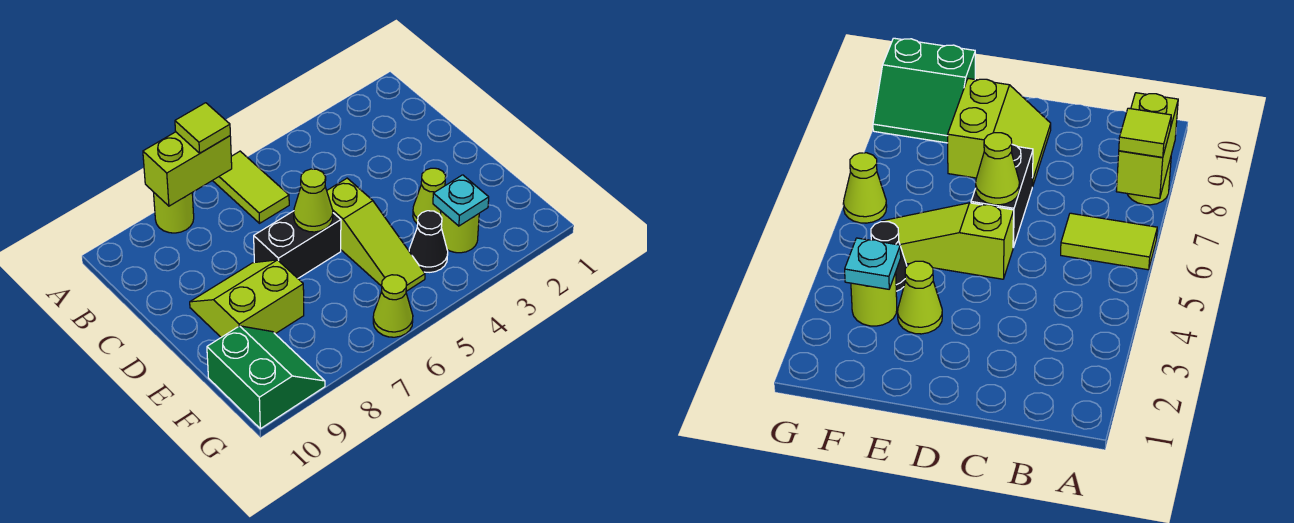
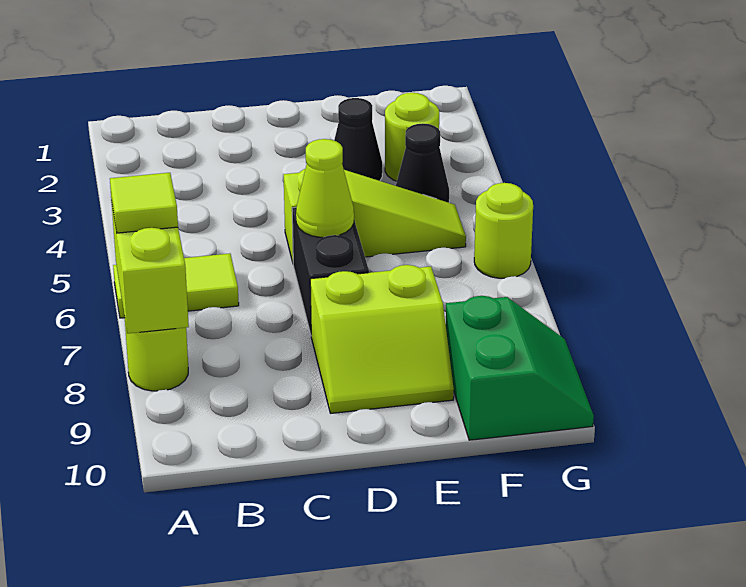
lime 2x2 slope [190,260,304,337] -> lime 2x2 slope turned to [310,265,454,413]
lime 1x1 cone [413,168,446,224] -> black 1x1 cone [334,98,382,181]
cyan 1x1 plate [433,175,489,226] -> none
green 2x2 slope [207,326,325,429] -> green 2x2 slope turned to [446,296,594,440]
lime 1x1 cone [373,275,413,337] -> lime 1x1 round brick [474,183,533,278]

